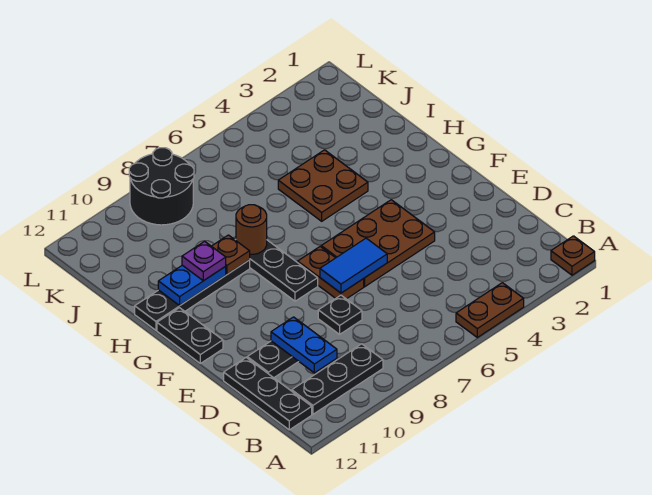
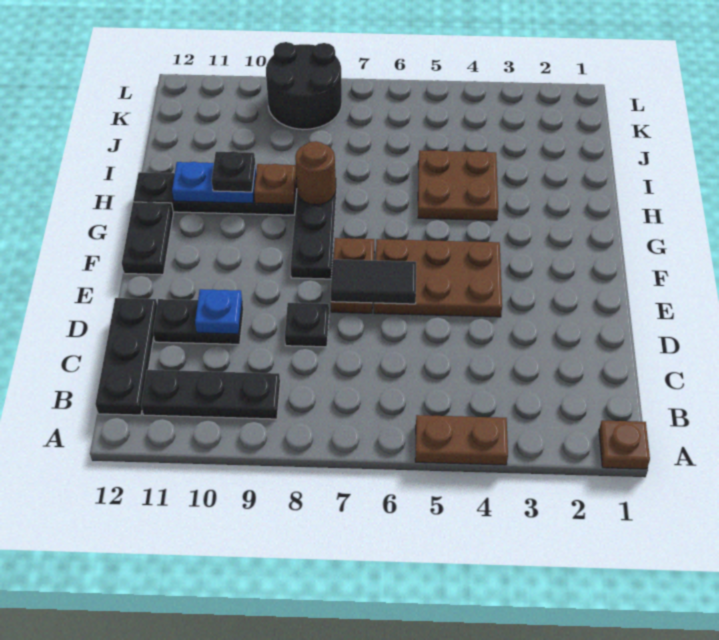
blue 1x2 plate [271,317,337,373] -> blue 1x1 plate [195,289,242,334]
blue 1x2 tile [320,238,387,293] -> black 1x2 tile [331,259,416,304]
purple 1x1 plate [182,241,226,281] -> black 1x1 plate [212,151,255,192]

